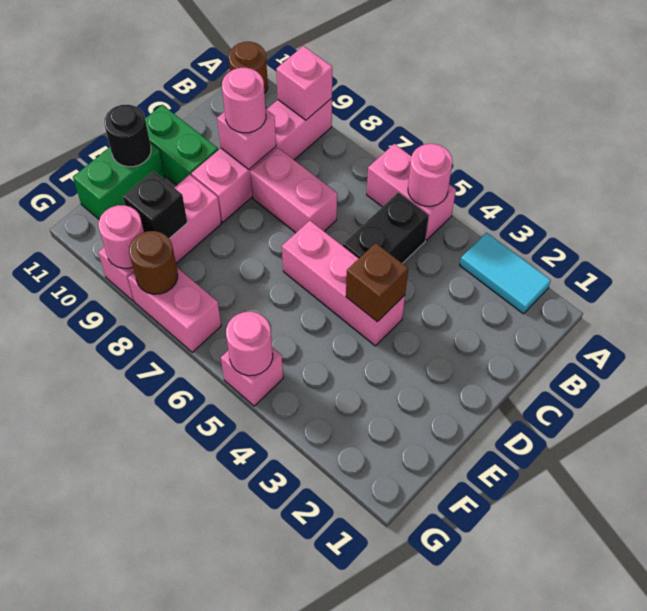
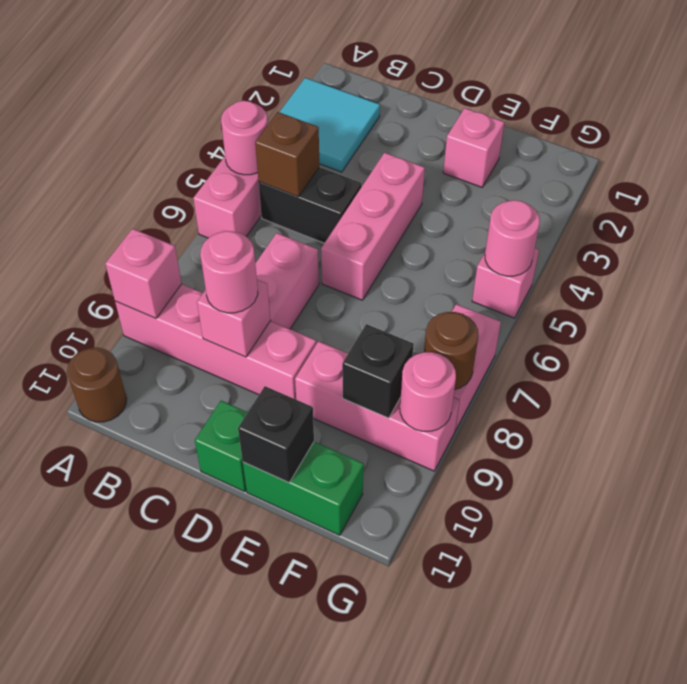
cyan 1x2 tile [460,233,551,314] -> cyan 2x2 tile [279,78,380,172]
brown 1x1 brick [346,243,408,322] -> brown 1x1 brick moved to [255,112,320,197]
green 1x2 brick [145,105,218,185] -> green 1x1 brick [195,401,248,492]
none -> pink 1x1 brick [443,108,504,187]
black 1x1 round brick [104,105,151,167] -> black 1x1 brick [238,386,314,483]

